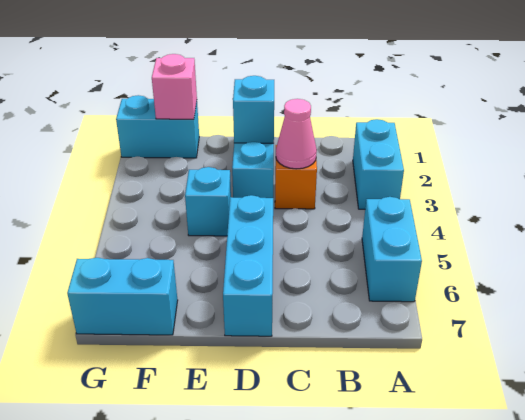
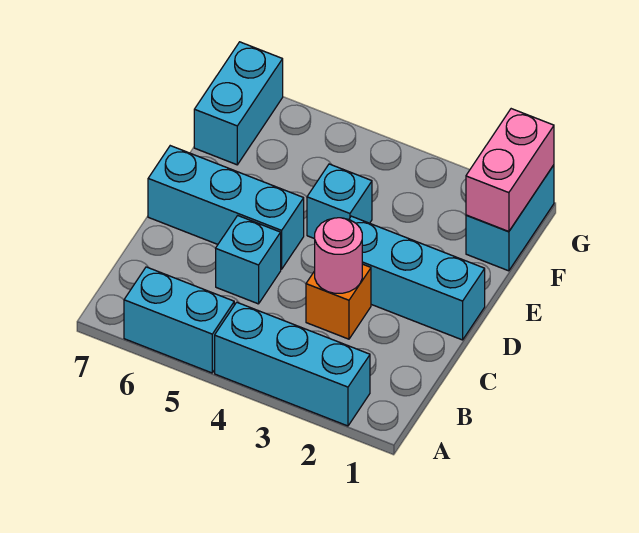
cyan 1x2 brick [353,119,404,209] -> cyan 1x3 brick [215,302,370,426]
pink 1x1 cone [276,99,317,169] -> pink 1x1 round brick [315,218,362,293]
cyan 1x1 brick [233,76,274,143] -> cyan 1x1 brick moved to [216,216,281,304]
pink 1x1 brick [152,54,197,119] -> pink 1x2 brick [466,109,554,231]

